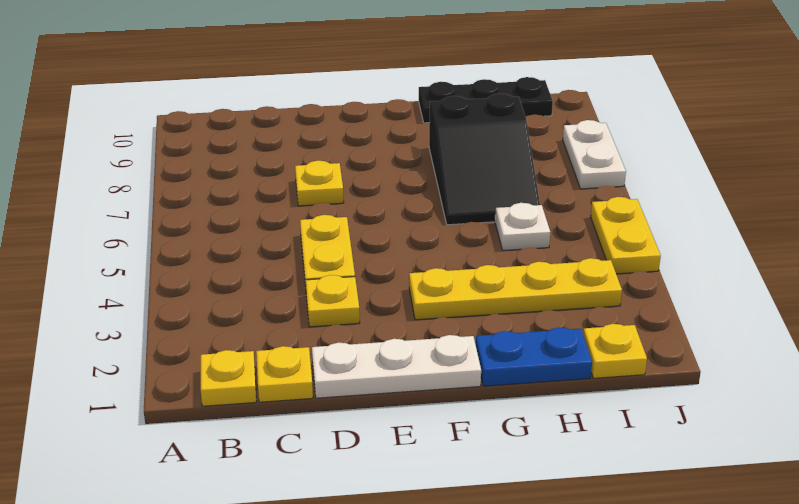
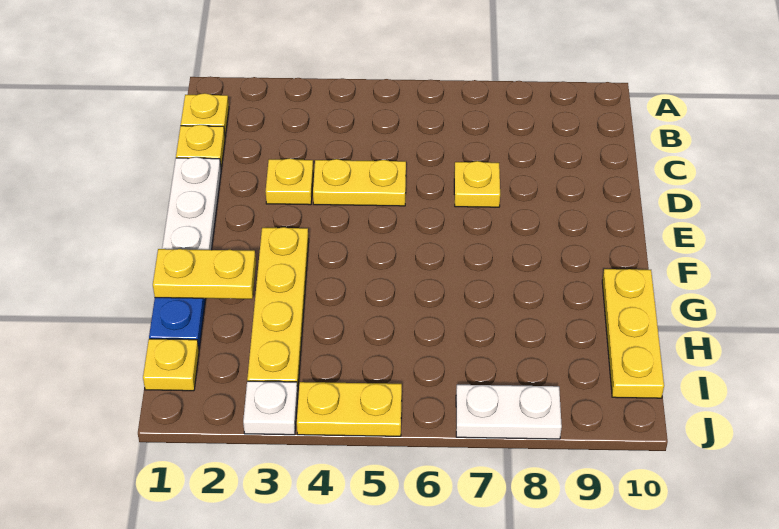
none -> yellow 1x2 plate [153,249,256,299]
black 2x3 slope [429,93,540,225] -> none
black 1x3 plate [419,77,553,123] -> yellow 1x3 plate [602,269,664,398]
white 1x1 plate [495,203,550,250] -> white 1x1 plate moved to [243,381,298,435]

